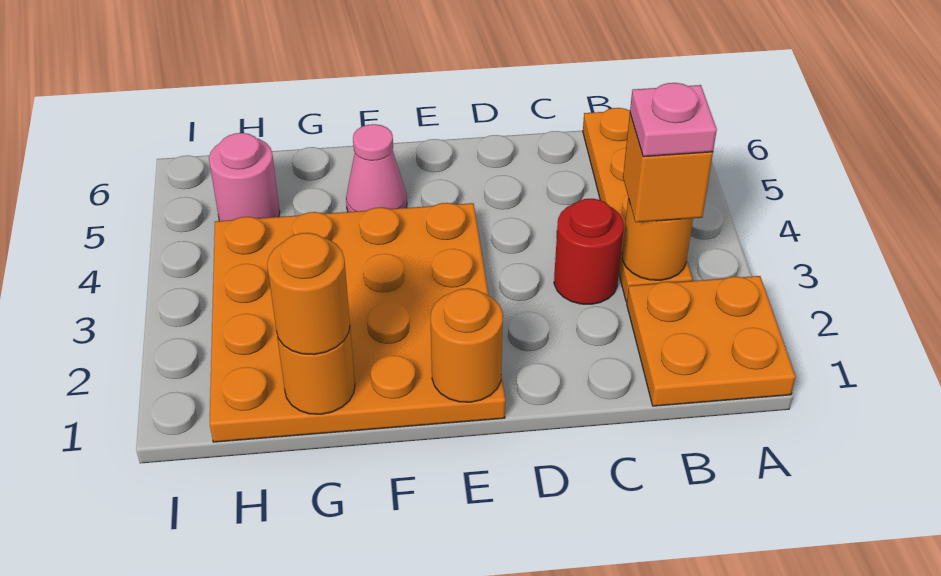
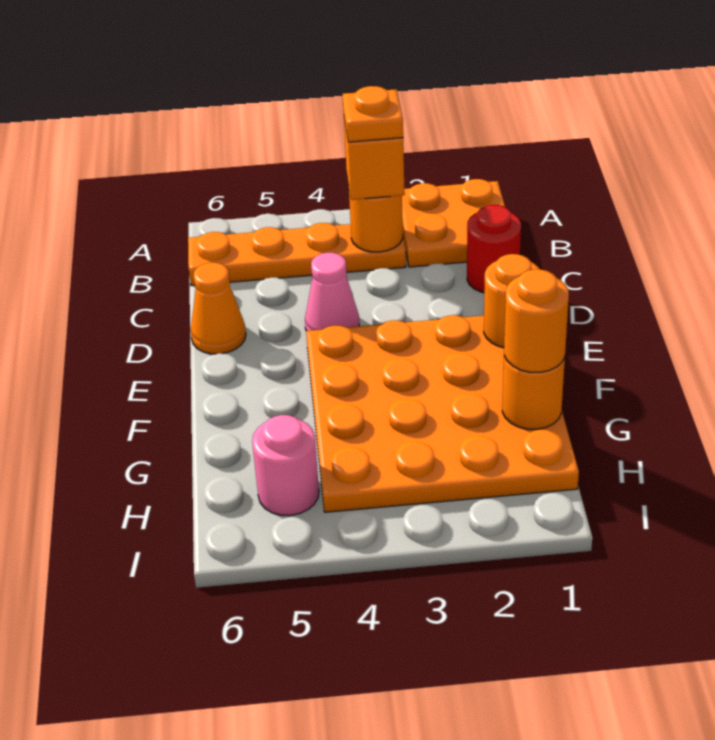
pink 1x1 plate [630,83,717,157] -> orange 1x1 plate [343,86,403,142]
red 1x1 round brick [554,199,624,304] -> red 1x1 round brick moved to [467,205,521,293]
none -> orange 1x1 cone [191,263,246,354]
pink 1x1 cone [346,124,407,212] -> pink 1x1 cone moved to [305,253,359,331]

